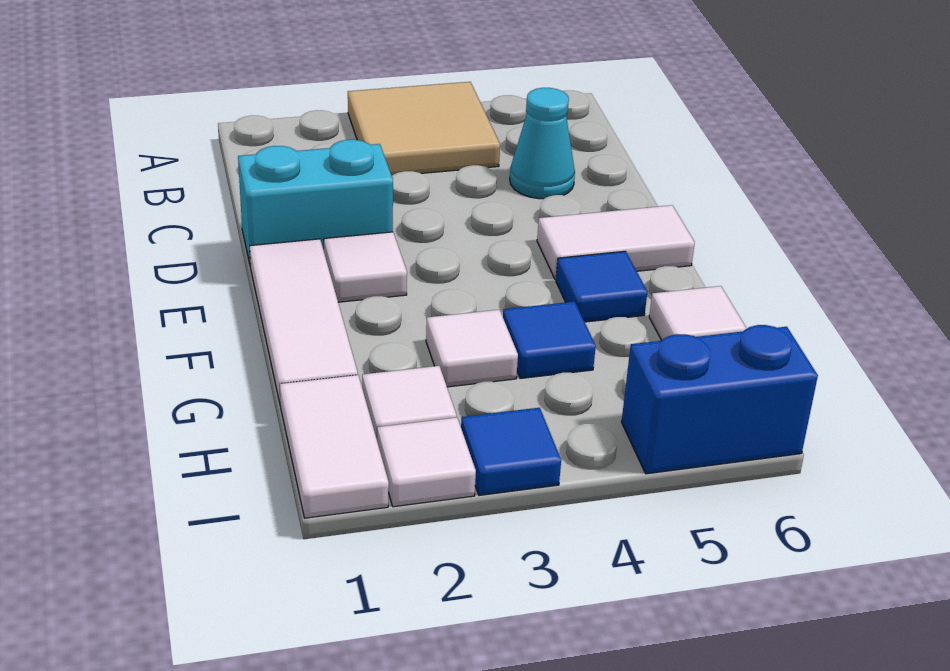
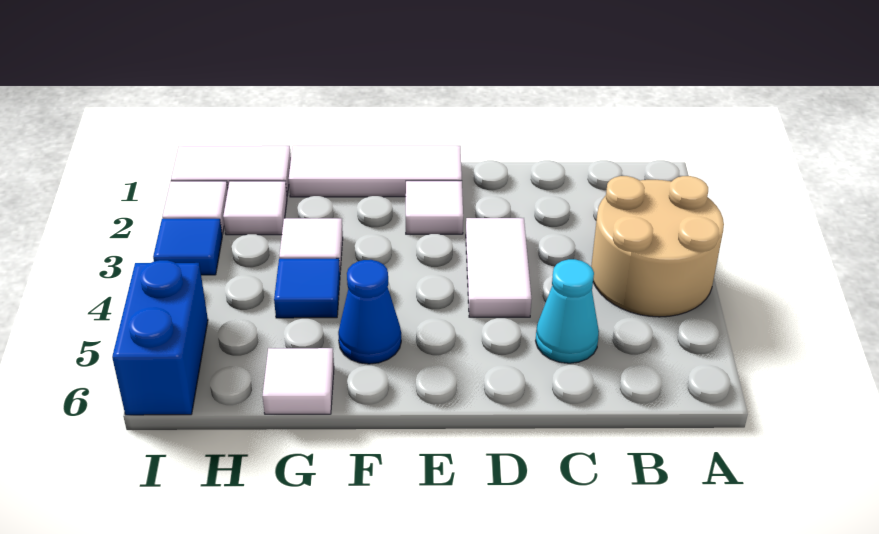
tan 2x2 tile [348,82,500,175] -> tan 2x2 round brick [591,176,724,317]
cyan 1x2 brick [238,140,393,267] -> none
white 1x2 tile [537,205,695,280] -> white 1x2 tile moved to [466,218,531,317]
blue 1x1 tile [556,251,647,322] -> blue 1x1 cone [338,260,401,364]

